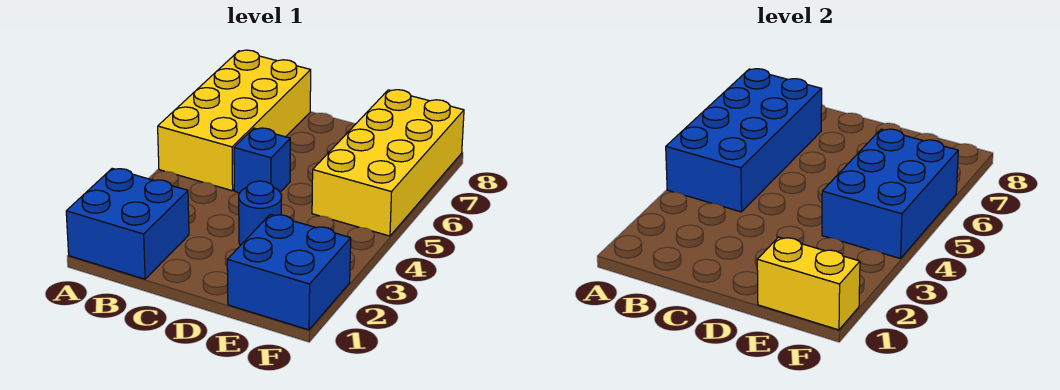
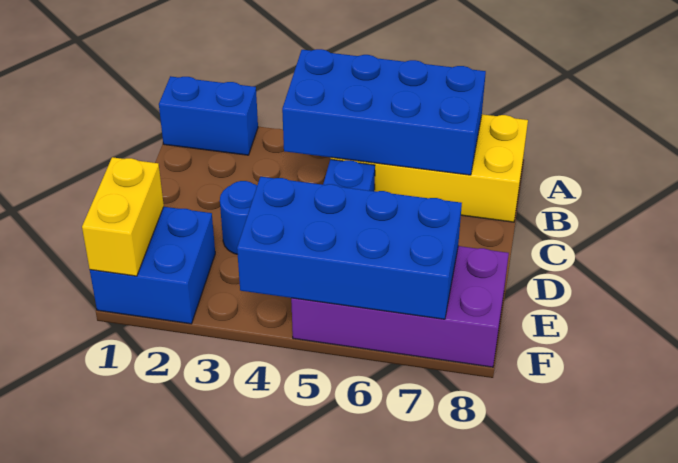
blue 2x2 brick [66,168,189,279] -> blue 1x2 brick [159,76,258,155]
blue 2x3 brick [822,129,958,259] -> blue 2x4 brick [237,177,462,319]
yellow 2x4 brick [312,90,464,236] -> purple 2x4 brick [291,246,509,367]

